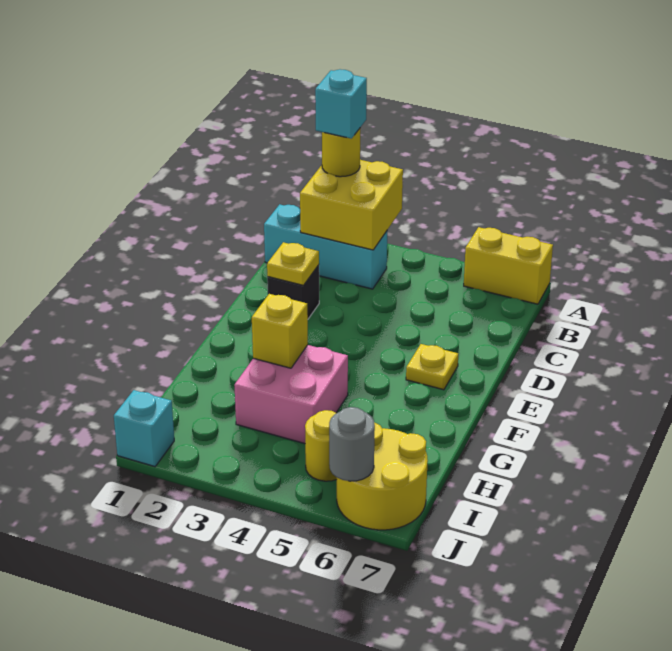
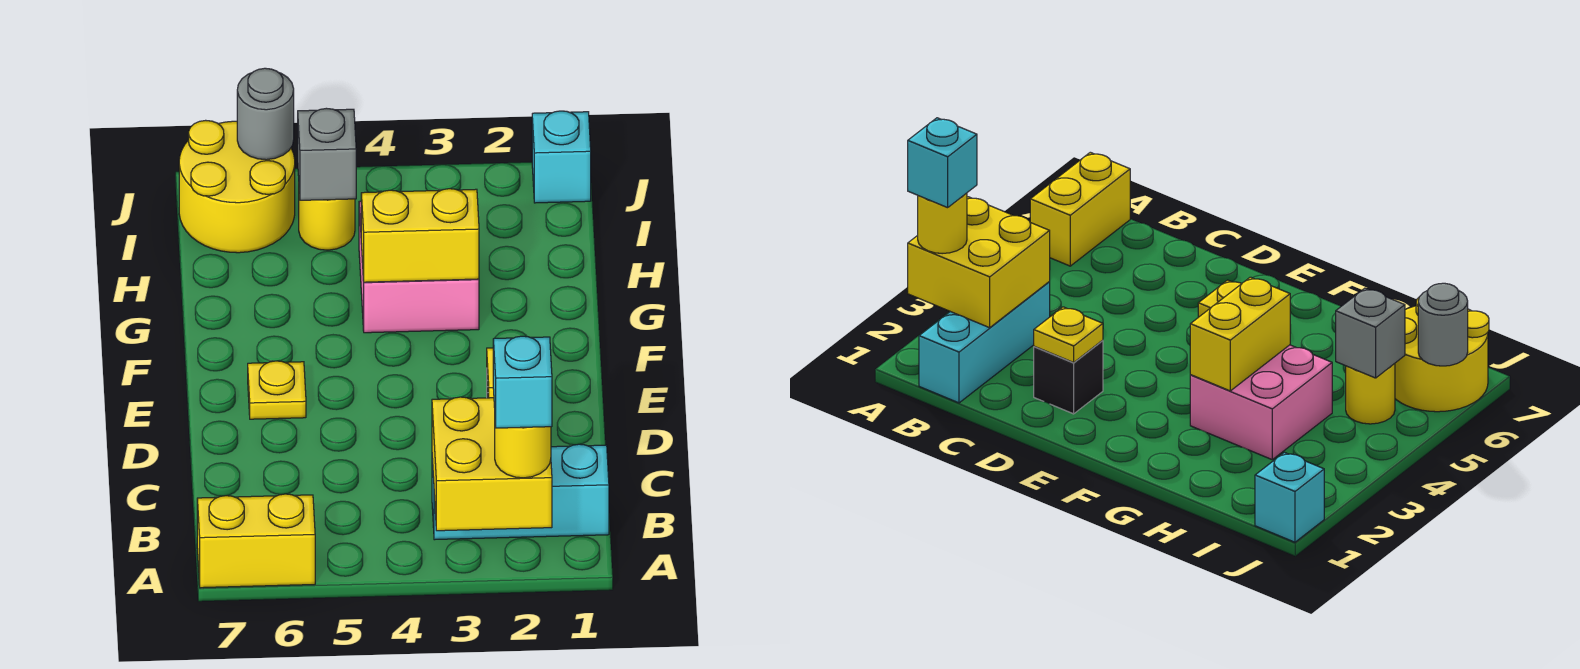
yellow 1x1 brick [252,294,308,368] -> yellow 1x2 brick [361,189,479,282]
none -> grey 1x1 brick [298,108,356,200]

